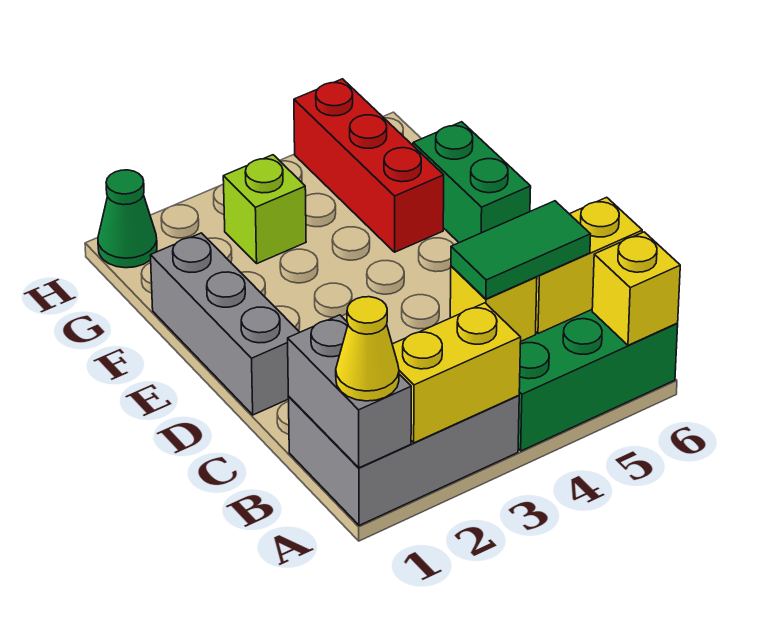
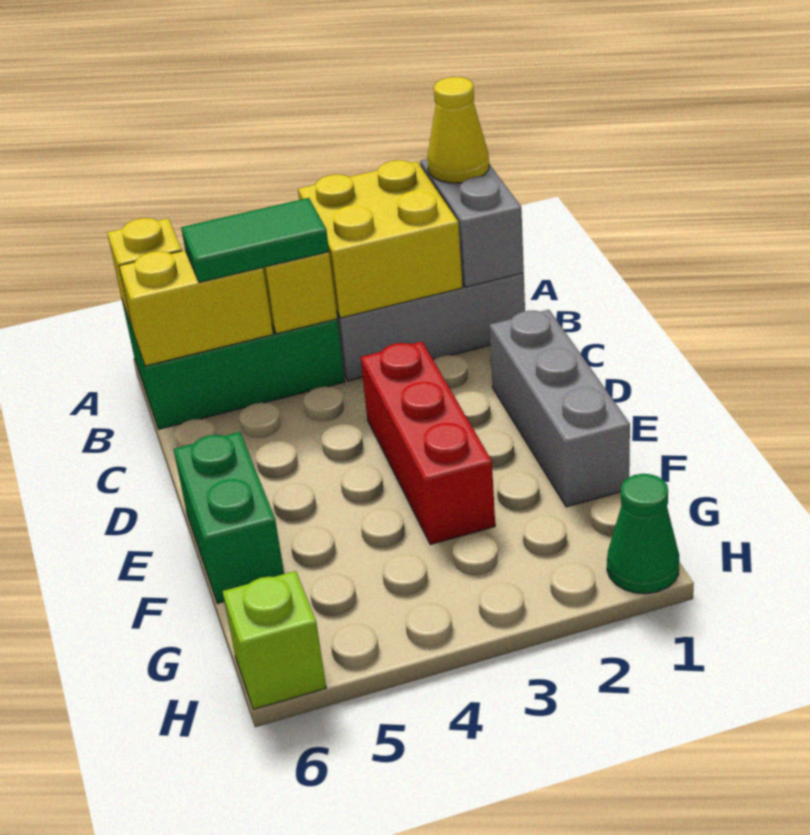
yellow 1x2 brick [392,303,521,443] -> yellow 2x2 brick [298,160,463,318]
red 1x3 brick [294,79,444,252] -> red 1x3 brick moved to [360,342,495,545]
lime 1x1 brick [223,155,306,263] -> lime 1x1 brick moved to [222,571,326,709]

